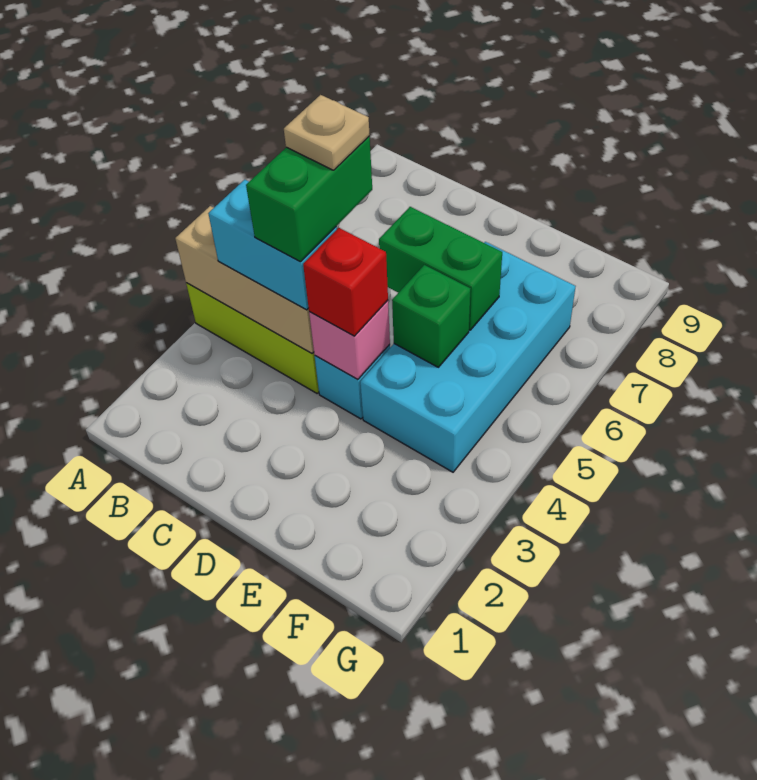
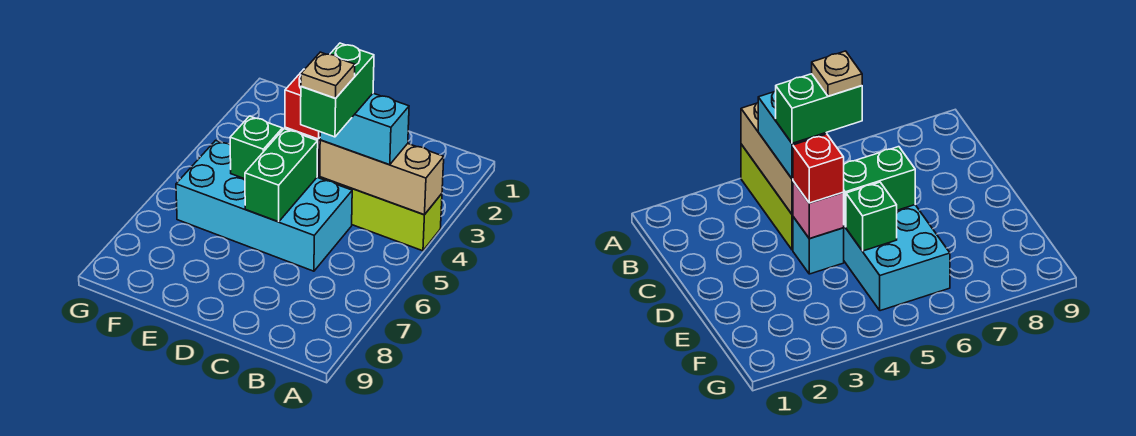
green 1x2 brick [379,207,502,330] -> green 1x2 brick turned to [245,129,318,222]
cyan 2x4 brick [360,242,576,472] -> cyan 2x4 brick turned to [176,140,352,271]

